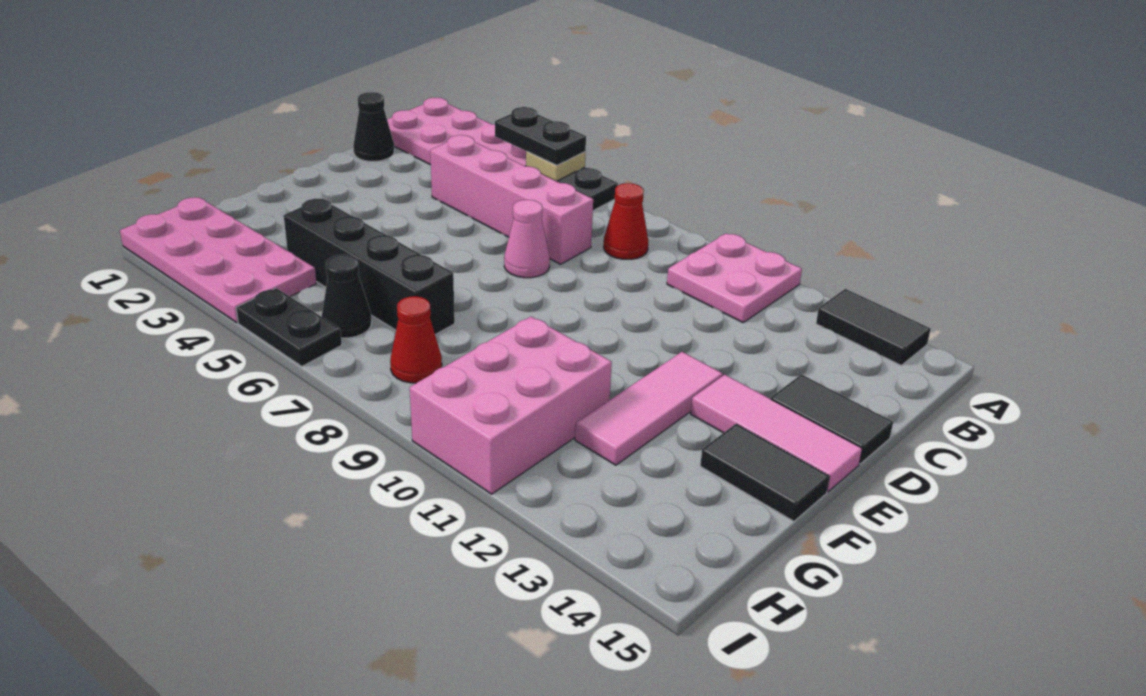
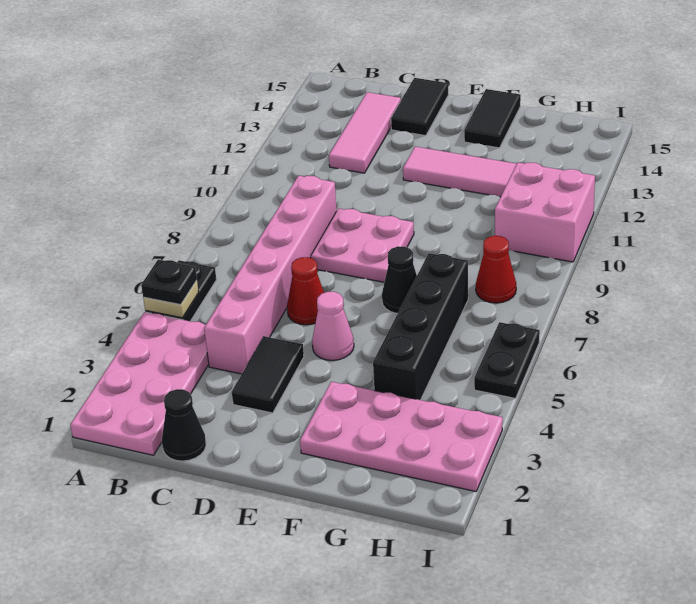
black 1x2 plate [495,107,586,165] -> black 1x1 plate [141,260,197,305]
pink 2x2 plate [667,233,802,322] -> pink 2x2 plate moved to [311,208,414,282]
black 1x2 tile [816,289,931,365] -> black 1x2 tile moved to [232,336,304,413]
red 1x1 cone [604,183,648,259] -> red 1x1 cone moved to [287,257,324,325]
pink 1x4 brick [430,135,593,264] -> pink 1x6 brick [204,176,337,374]
pink 1x1 cone [504,200,550,278] -> pink 1x1 cone moved to [312,292,354,360]
pink 1x3 tile [691,375,862,492] -> pink 1x3 tile moved to [329,92,401,173]
pink 2x3 brick [410,317,612,494] -> pink 2x2 brick [495,163,595,262]
pink 2x4 plate [120,197,316,323] -> pink 2x4 plate turned to [300,382,503,491]
black 1x1 cone [322,255,372,338] -> black 1x1 cone moved to [382,246,417,314]

